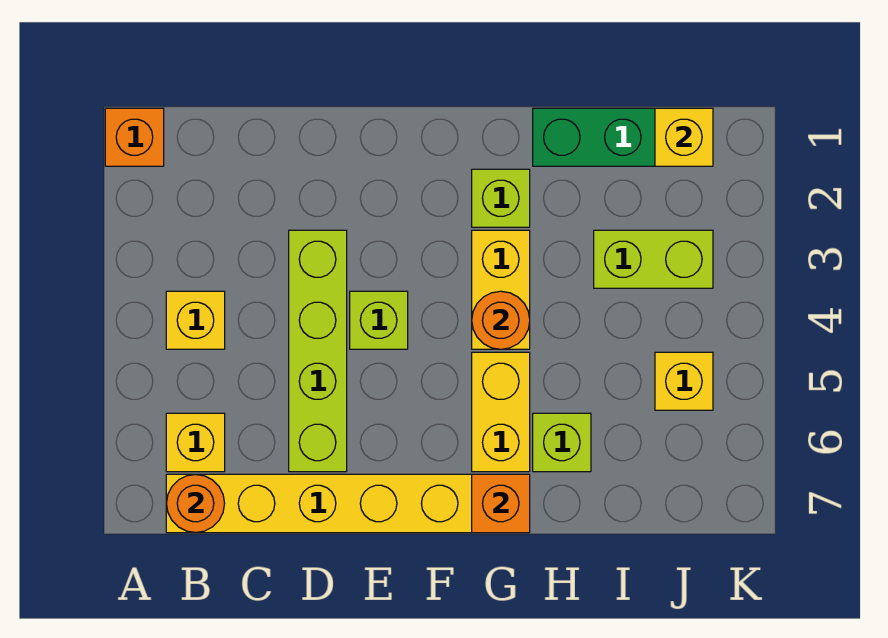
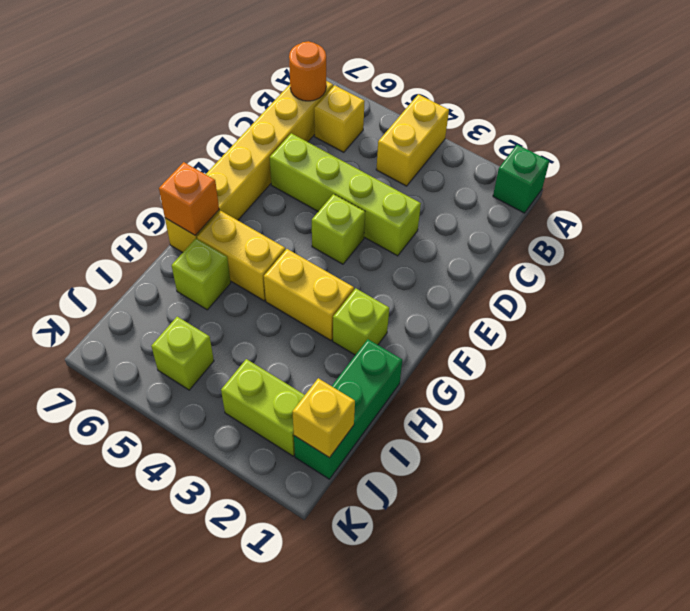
orange 1x1 brick [105,108,164,166] -> green 1x1 brick [493,145,549,213]
yellow 1x1 brick [166,291,225,349] -> yellow 1x2 brick [376,94,449,186]
orange 1x1 round brick [472,291,530,349] -> none
lime 1x2 brick [594,230,713,288] -> lime 1x2 brick turned to [221,359,305,456]
yellow 1x1 brick [655,352,713,410] -> lime 1x1 brick [151,317,214,390]

